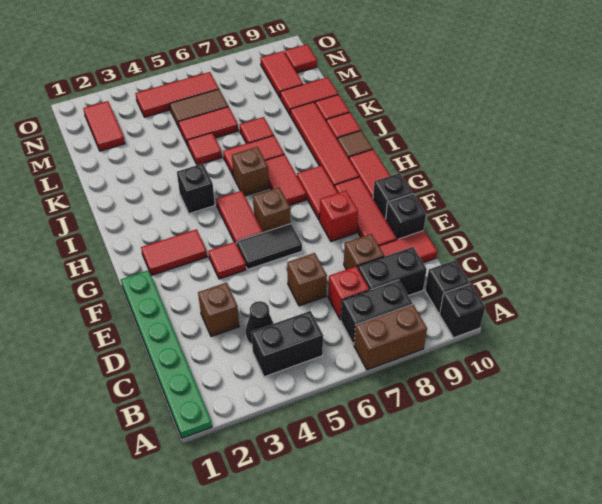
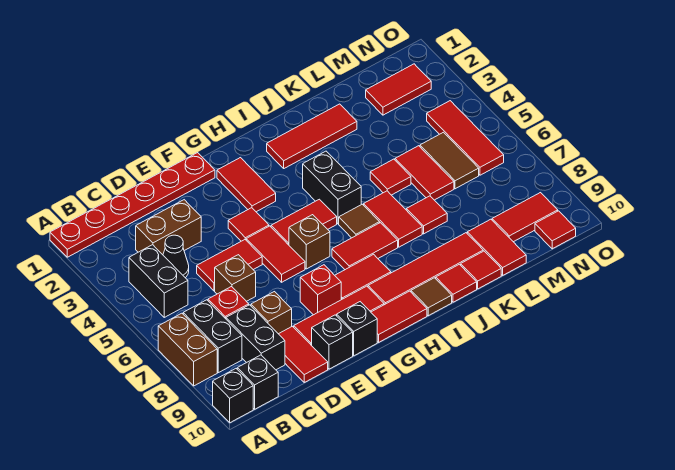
green 1x6 plate [121,270,212,438] -> red 1x6 plate [50,153,215,257]
brown 1x1 brick [198,283,239,337] -> brown 1x2 brick [136,200,201,255]
none -> red 1x2 tile [197,240,262,291]
black 1x2 tile [237,224,302,269] -> red 1x2 tile [246,226,305,282]
none -> red 1x3 tile [267,104,357,168]
black 1x1 brick [177,164,215,214] -> black 1x2 brick [303,151,361,224]
brown 1x1 brick [232,147,269,196] -> brown 1x1 tile [339,204,380,238]

